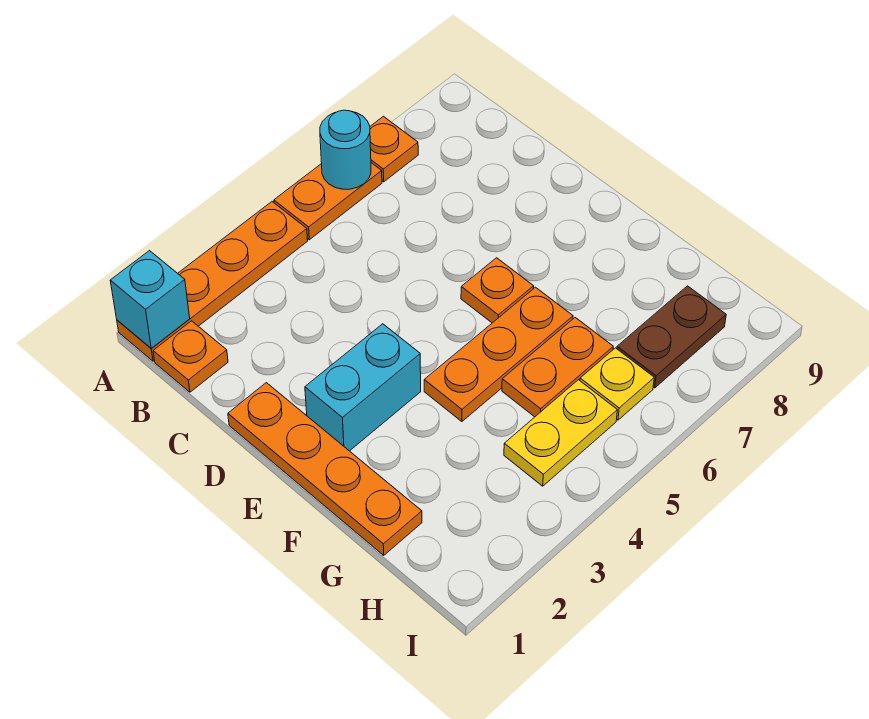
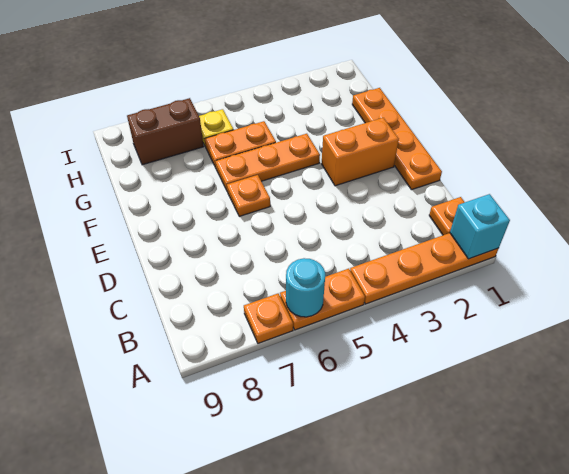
cyan 1x2 brick [305,324,421,451] -> orange 1x2 brick [322,118,399,186]
yellow 1x2 plate [504,380,617,486] -> none
brown 1x2 plate [617,286,726,388] -> brown 1x2 brick [127,98,204,165]

